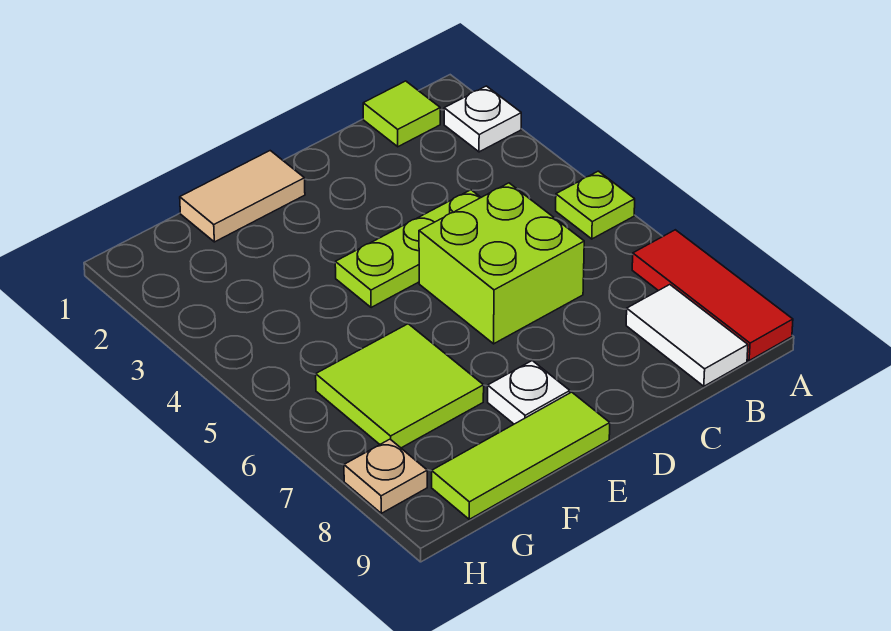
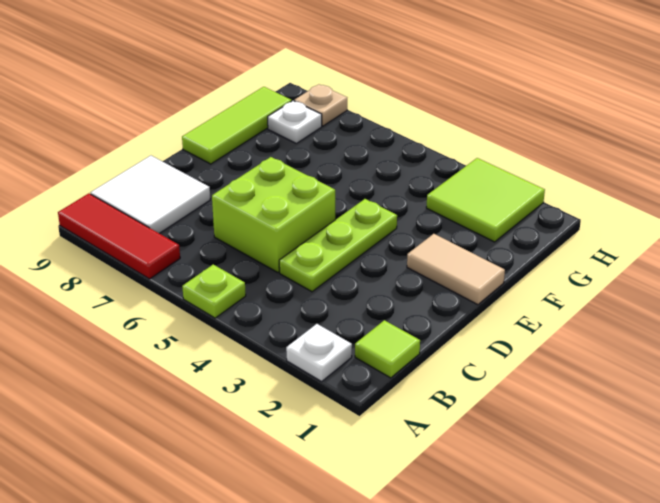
white 1x2 tile [626,285,748,386] -> white 2x2 tile [91,156,210,233]
tan 1x2 tile [180,151,305,242] -> tan 1x2 tile turned to [407,234,505,305]
white 1x1 plate [488,361,570,424] -> white 1x1 plate moved to [268,101,322,143]
lime 2x2 tile [316,324,484,448] -> lime 2x2 tile moved to [426,158,545,242]

